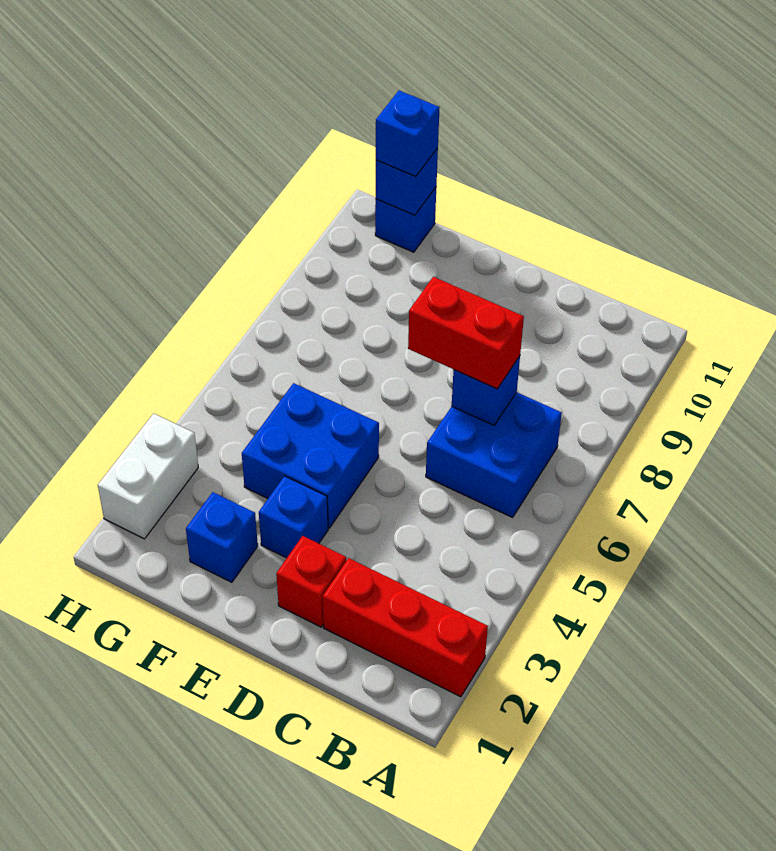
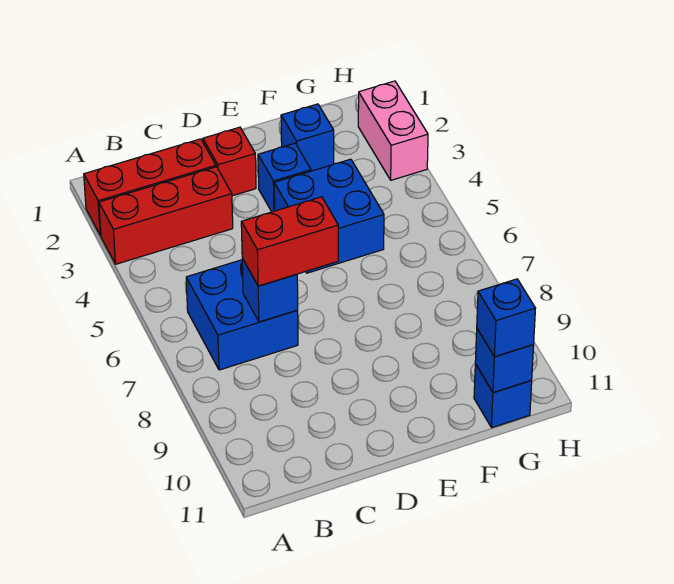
none -> red 1x3 brick [99,167,233,264]
white 1x2 brick [98,413,198,539] -> pink 1x2 brick [358,81,428,180]

